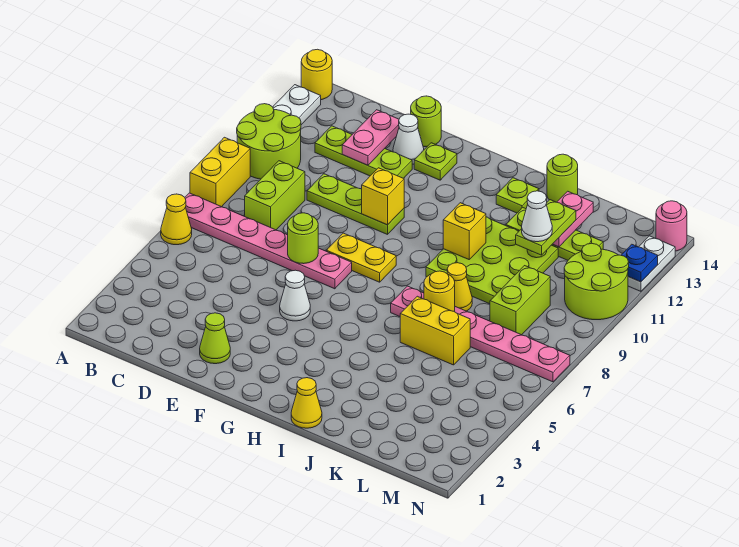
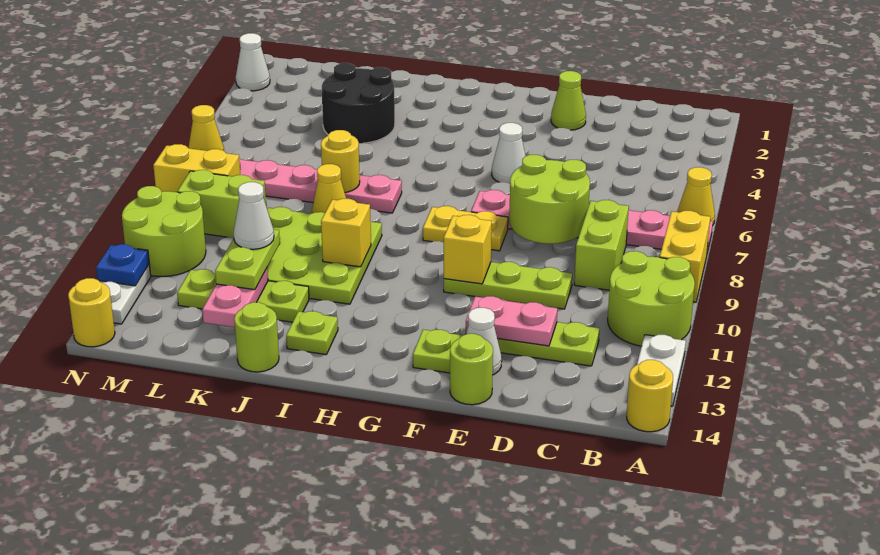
pink 1x2 plate [342,110,399,165] -> pink 1x2 plate turned to [466,296,558,346]
lime 1x1 round brick [288,213,318,264] -> lime 2x2 round brick [509,155,590,244]
yellow 1x1 cone [291,378,322,428] -> yellow 1x1 cone moved to [188,105,224,151]
none -> black 2x2 round brick [322,63,395,143]
yellow 1x2 brick [400,296,470,365] -> yellow 1x2 brick moved to [153,144,240,192]
lime 1x2 brick [490,266,550,335] -> lime 1x2 brick turned to [177,170,266,237]
none -> white 1x1 cone [236,33,270,91]
pink 1x1 round brick [656,201,687,251] -> yellow 1x1 round brick [68,278,115,347]

